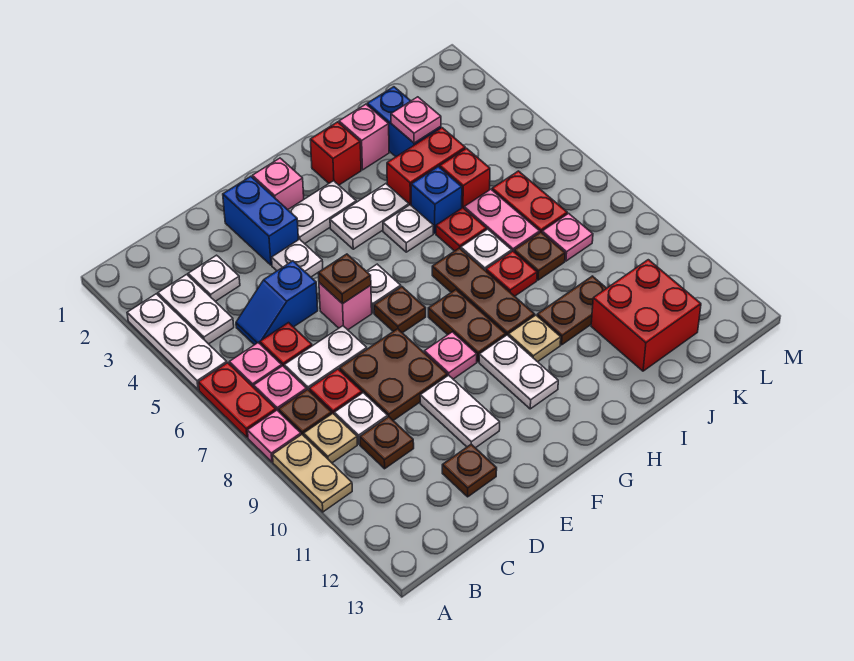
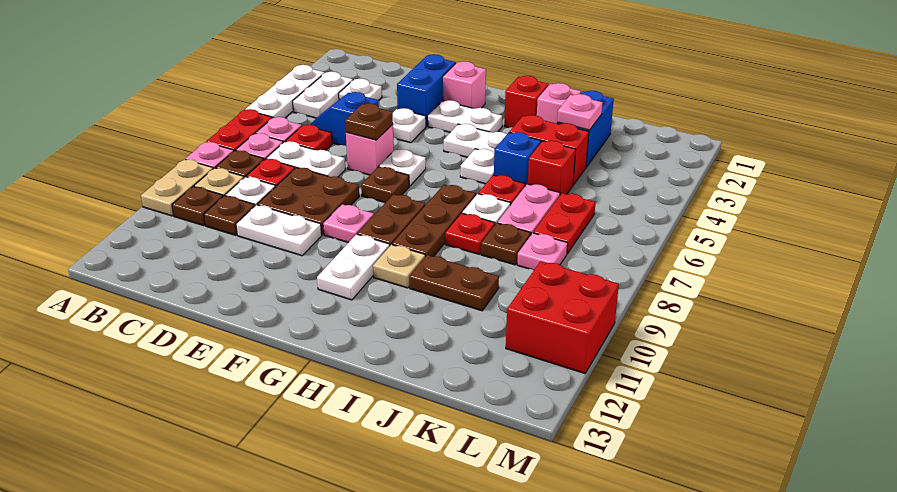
brown 1x1 plate [442,444,497,497] -> brown 1x1 plate moved to [172,186,223,226]
white 1x2 plate [420,375,500,448] -> white 1x2 plate turned to [236,205,322,256]
red 2x2 brick [591,260,701,371] -> red 2x2 brick moved to [506,261,619,373]

